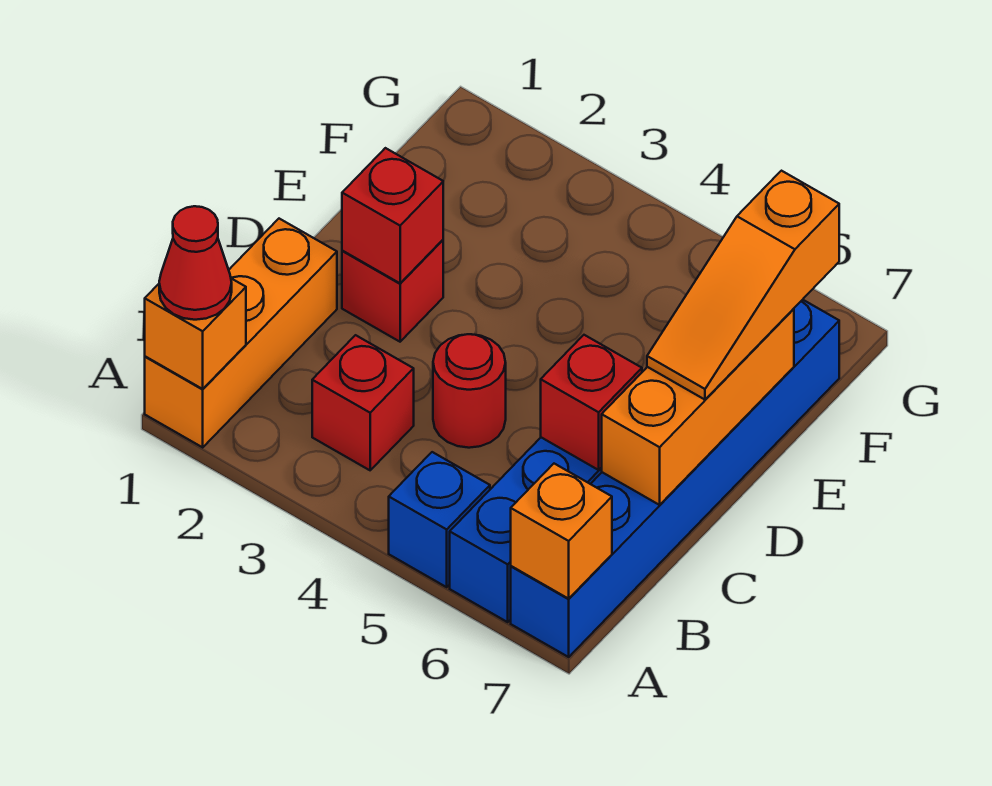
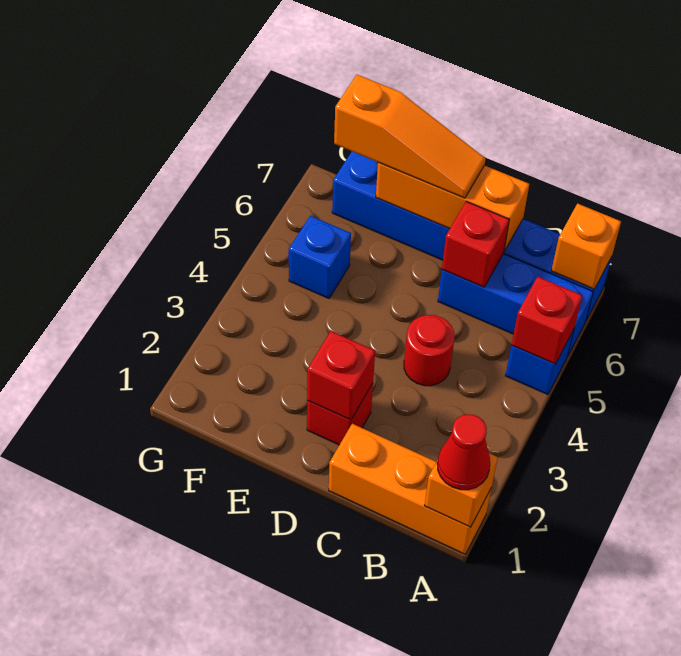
red 1x1 brick [312,335,414,470] -> red 1x1 brick moved to [512,277,582,364]
none -> blue 1x1 brick [289,216,351,298]

